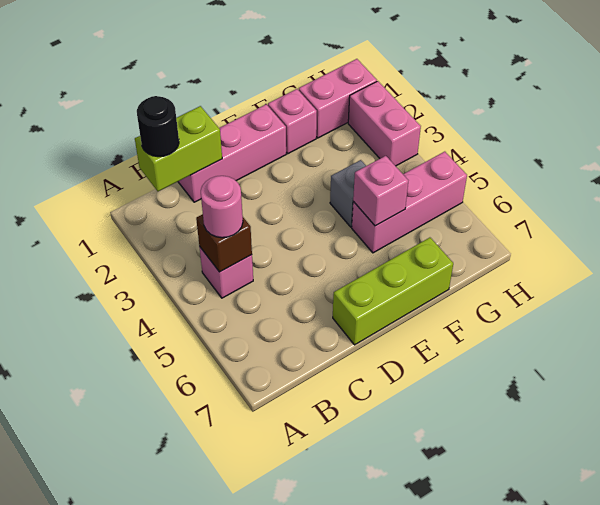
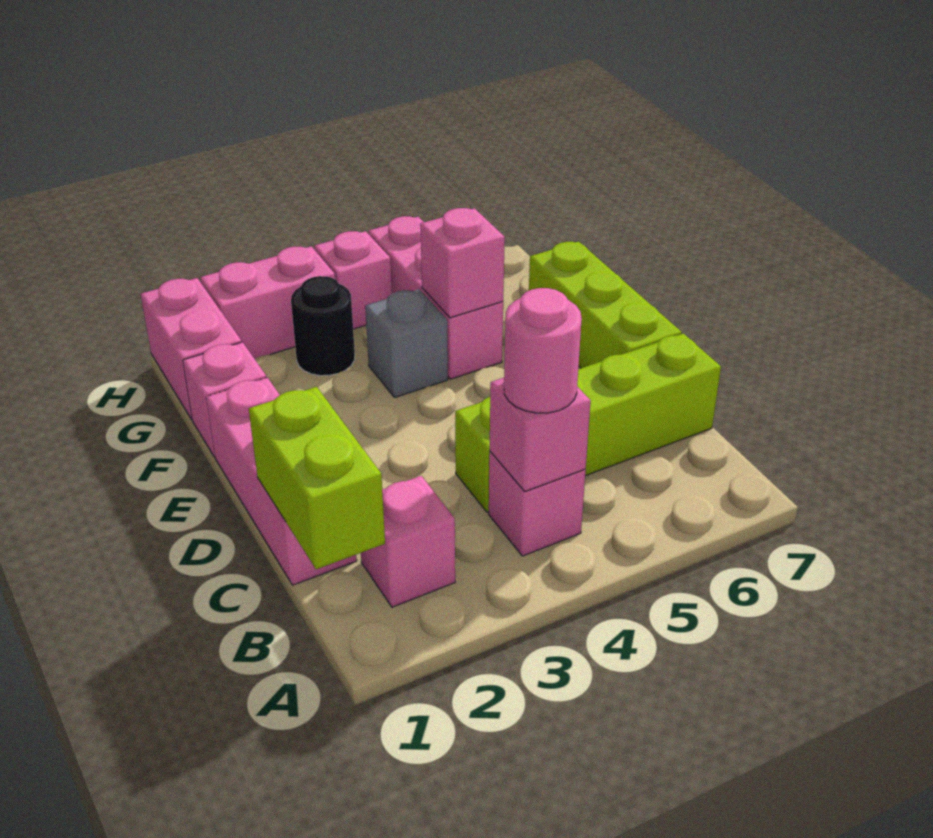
black 1x1 round brick [137,96,179,157] -> black 1x1 round brick moved to [291,276,355,376]
none -> pink 1x1 brick [361,476,455,607]
brown 1x1 brick [196,214,252,272] -> pink 1x1 brick [490,378,591,492]
none -> lime 1x4 brick [455,334,721,512]
none -> pink 1x1 brick [314,231,392,329]

